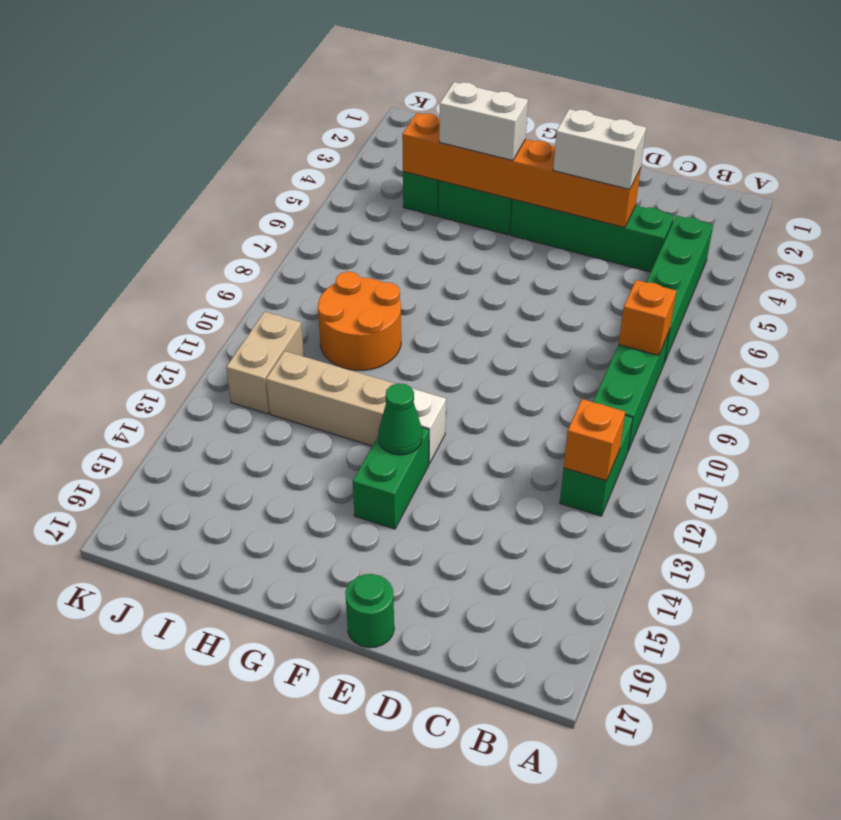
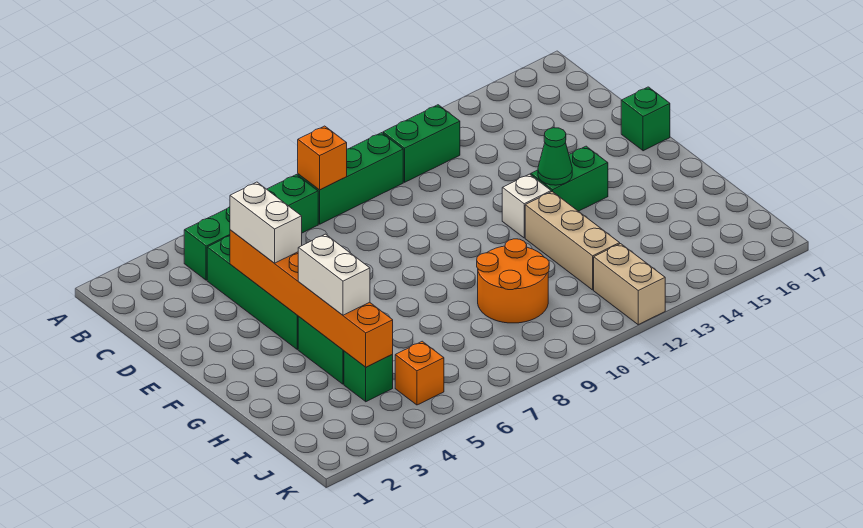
orange 1x1 brick [564,399,625,481] -> orange 1x1 brick moved to [395,341,444,405]
green 1x1 round brick [345,574,394,648] -> green 1x1 brick [621,87,670,151]
tan 1x2 brick [226,312,304,414] -> tan 1x2 brick turned to [594,244,665,325]

